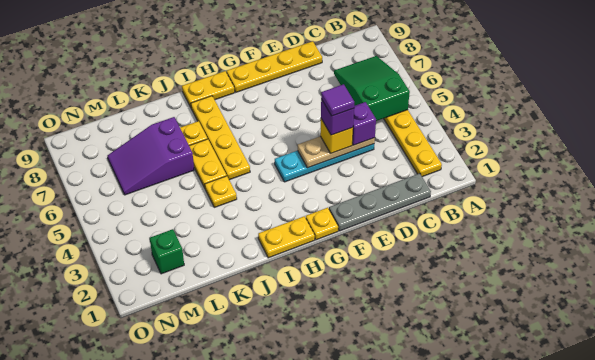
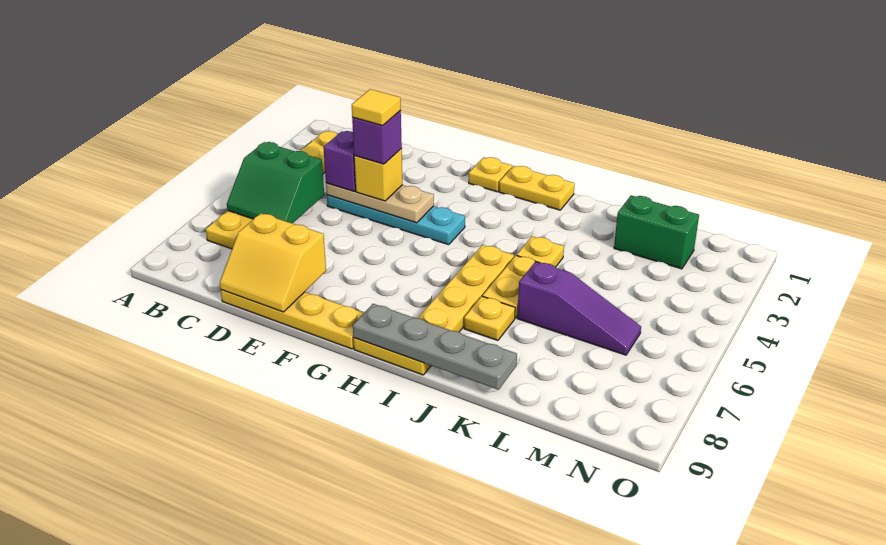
green 2x3 slope [334,56,410,121] -> green 2x2 slope [227,142,324,223]
grey 1x4 plate [329,173,431,231] -> grey 1x4 plate moved to [353,304,517,390]
none -> yellow 2x2 slope [220,213,326,312]
purple 1x1 tile [321,84,354,116] -> yellow 1x1 tile [352,89,401,126]
purple 2x3 slope [107,117,194,195] -> purple 1x3 slope [517,262,641,355]
green 1x1 brick [150,229,184,274] -> green 1x2 brick [614,195,699,269]

